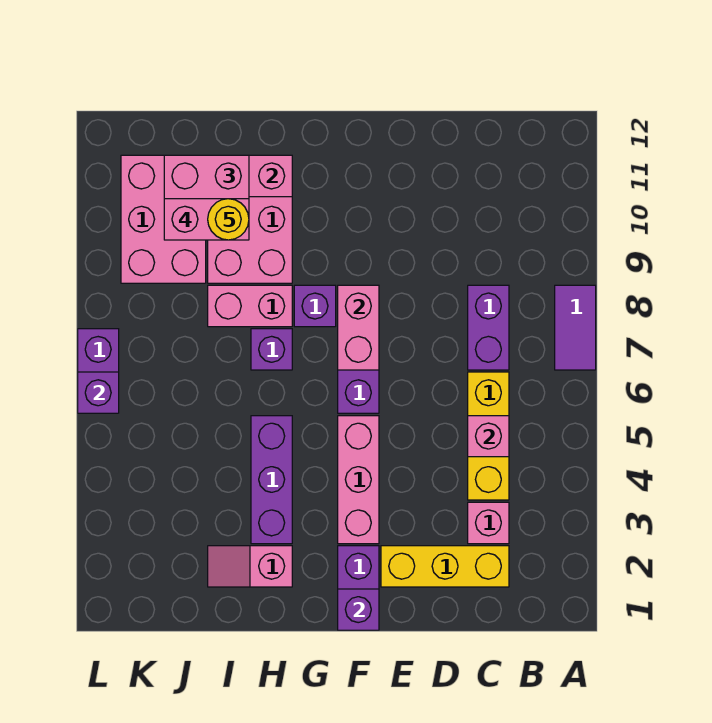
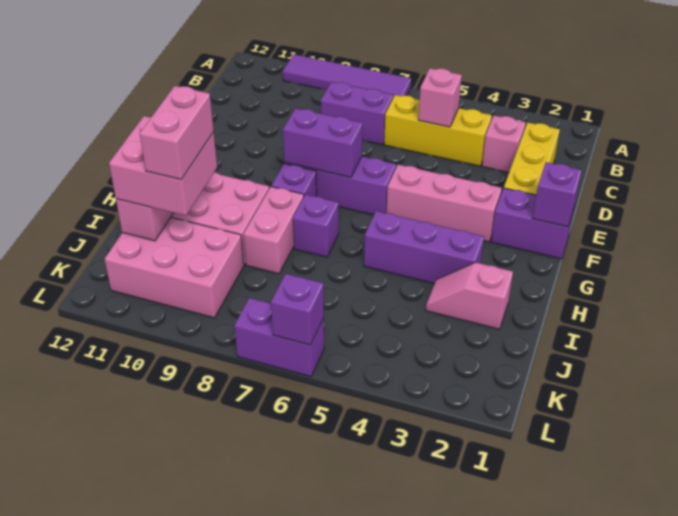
purple 1x2 tile [555,285,596,370] -> purple 1x4 tile [283,54,411,97]
pink 1x2 brick [338,285,379,370] -> purple 1x2 brick [283,108,363,177]
pink 1x2 slope [208,546,292,587] -> pink 1x2 slope turned to [426,263,513,329]
yellow 1x1 round brick [208,199,249,240] -> none

